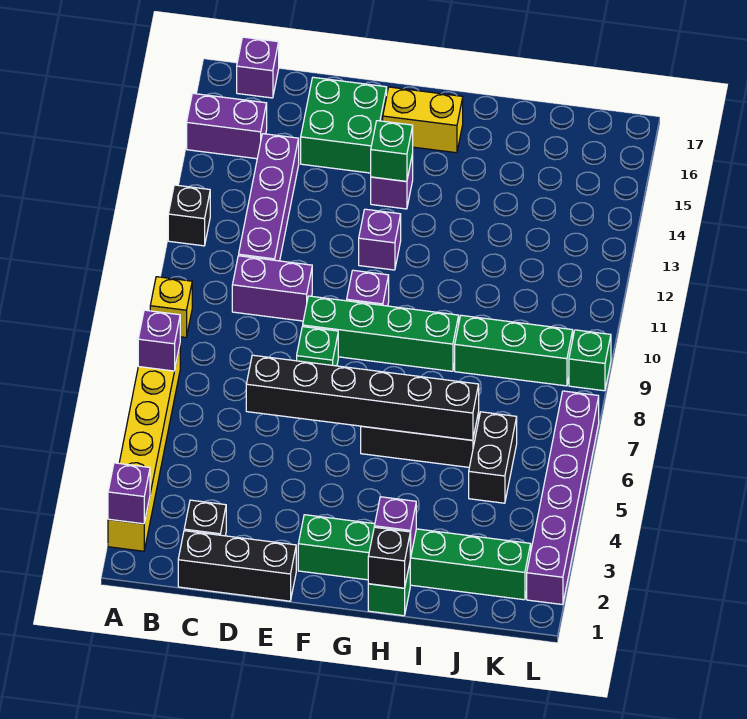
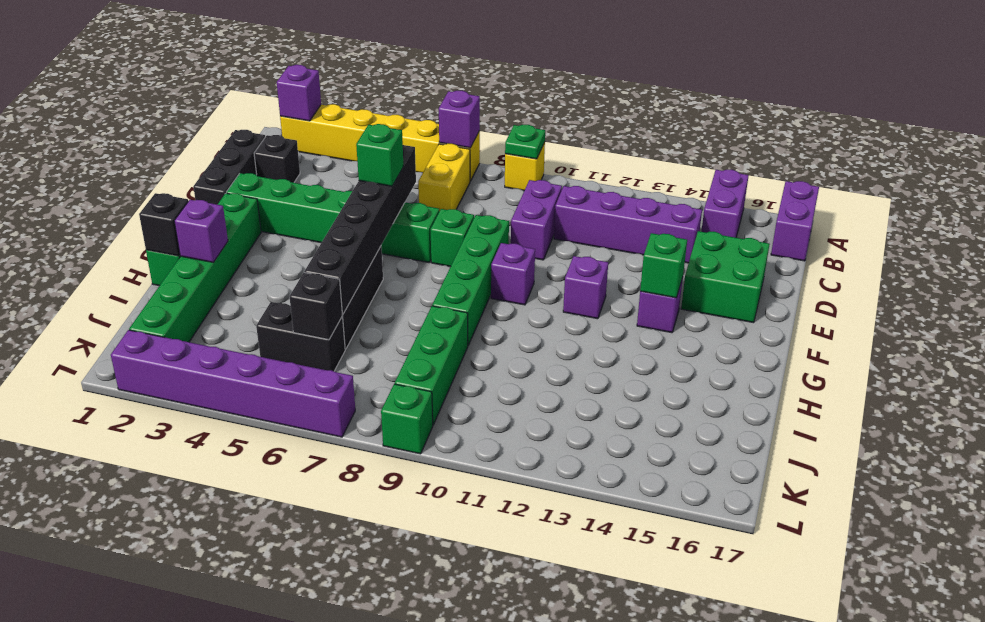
none -> green 1x1 plate [505,125,545,159]
black 1x1 brick [168,185,210,246] -> black 1x1 brick moved to [289,273,343,340]
purple 1x1 brick [237,37,279,98] -> purple 1x2 brick [771,181,819,261]
none -> green 1x6 brick [226,173,439,263]
none -> green 1x1 brick [356,124,404,186]
yellow 1x2 brick [383,87,463,153] -> yellow 1x2 brick moved to [418,144,470,211]

